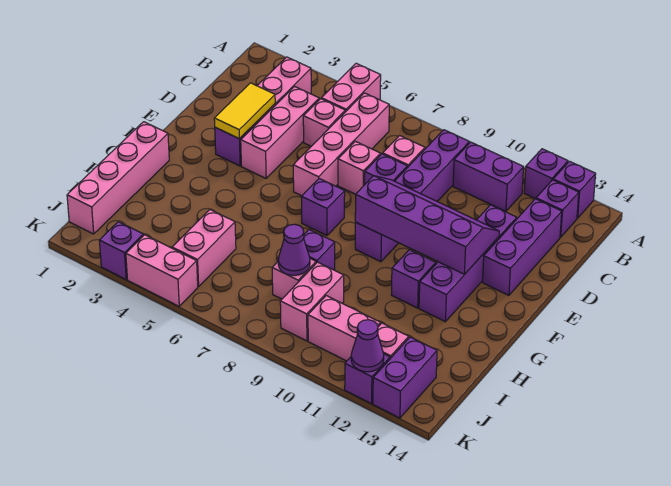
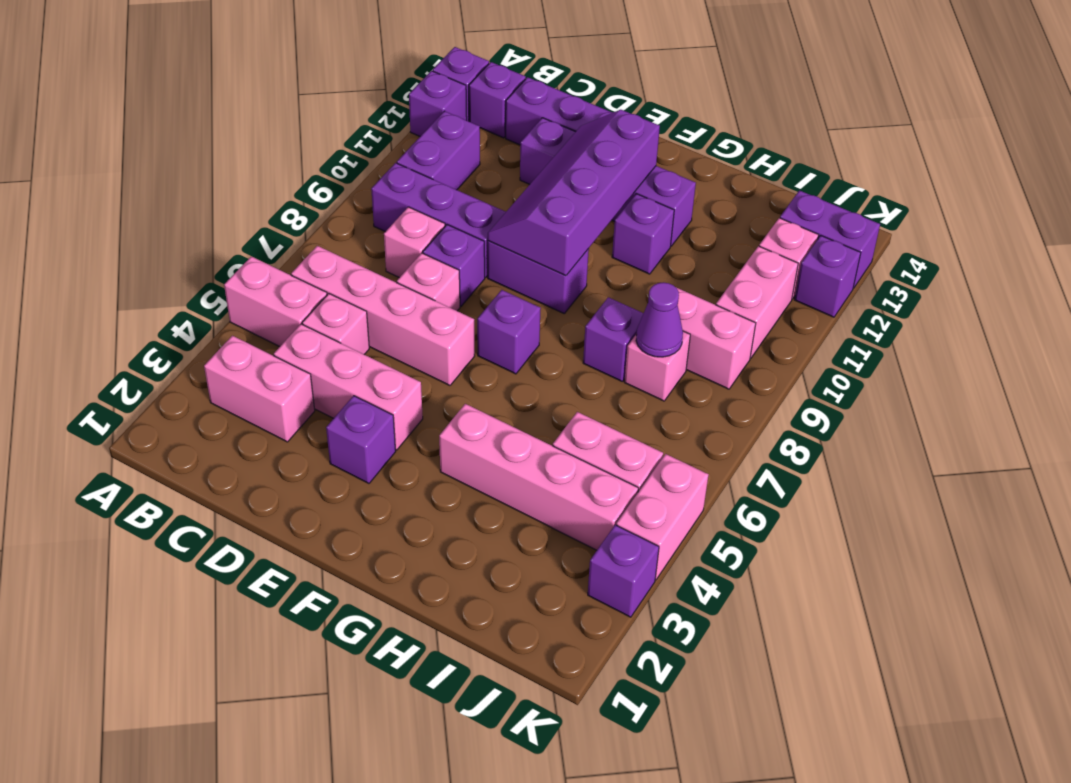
yellow 1x2 tile [214,83,275,139] -> none
pink 1x4 brick [67,122,169,234] -> pink 1x4 brick moved to [439,404,638,550]
purple 1x1 cone [351,320,384,372] -> none

